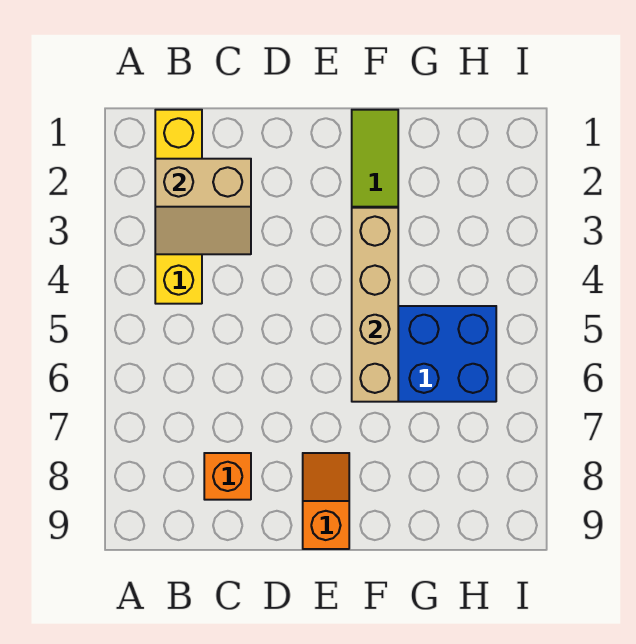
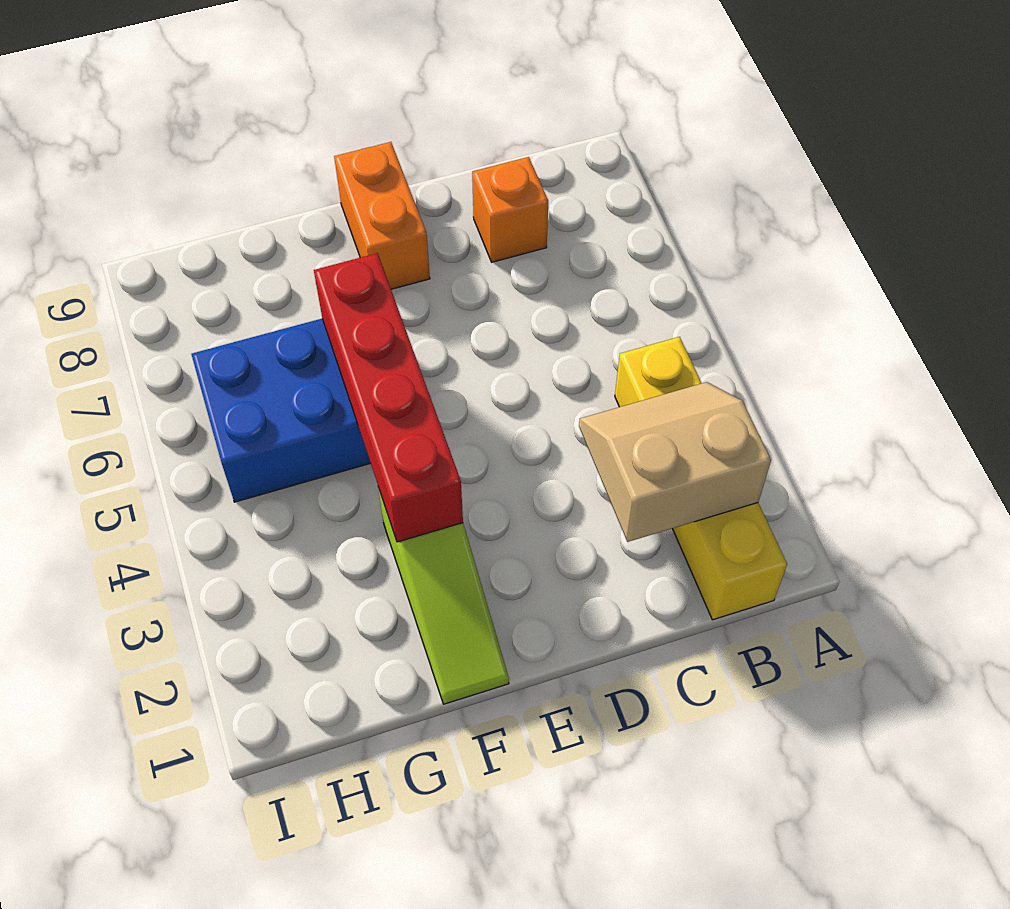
orange 1x2 slope [303,453,349,549] -> orange 1x2 brick [334,142,430,289]
tan 1x4 brick [352,208,398,402] -> red 1x4 brick [314,253,463,542]

